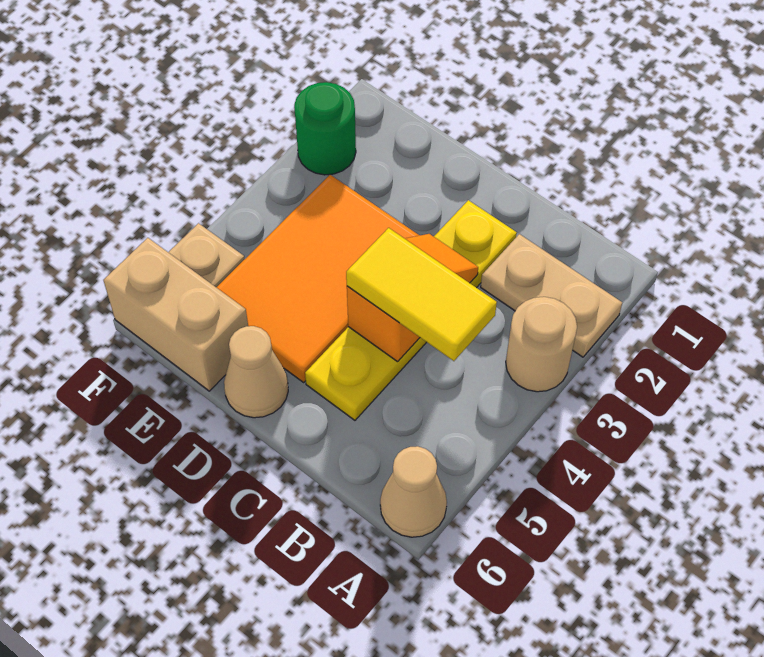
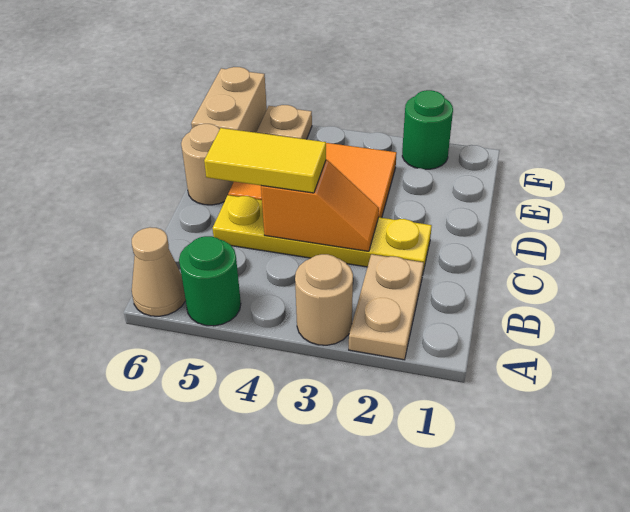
none -> green 1x1 round brick [179,236,241,326]
yellow 1x2 tile [346,228,497,361] -> yellow 1x2 tile turned to [204,128,326,193]
tan 1x1 cone [224,326,288,418] -> tan 1x1 round brick [181,124,234,205]

